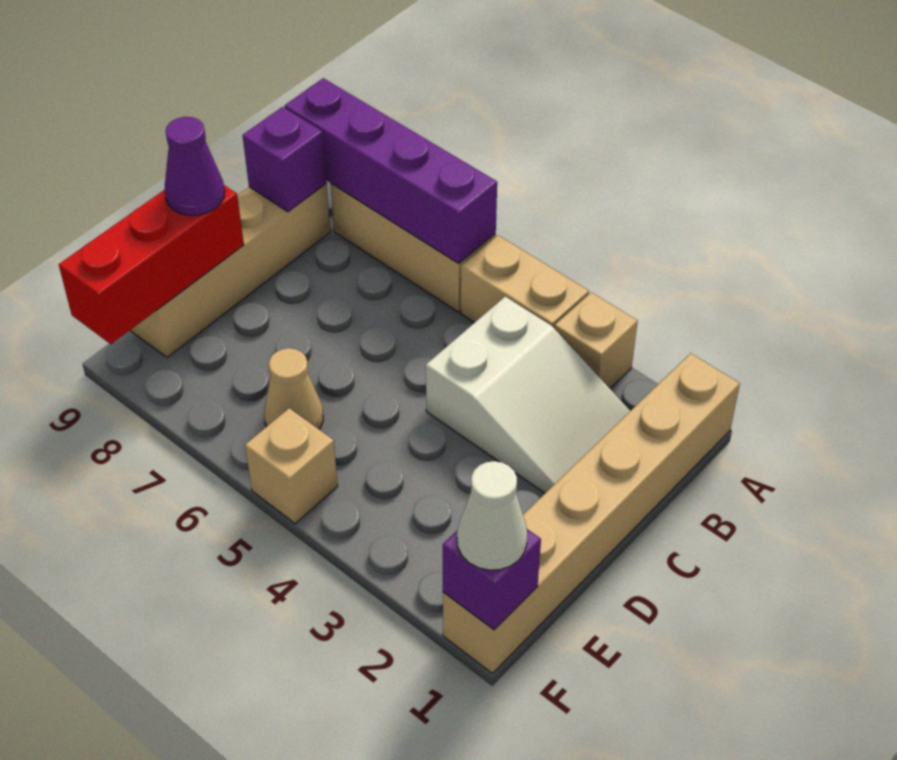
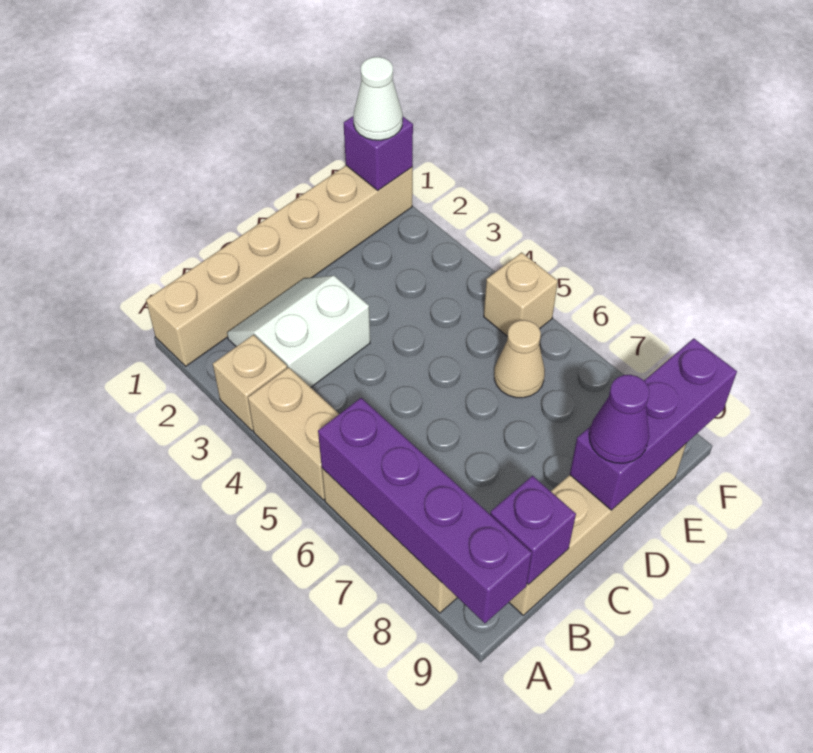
white 2x3 slope [426,297,630,493] -> white 2x2 slope [227,276,370,387]
red 1x3 brick [59,185,244,344] -> purple 1x3 brick [570,338,737,510]

